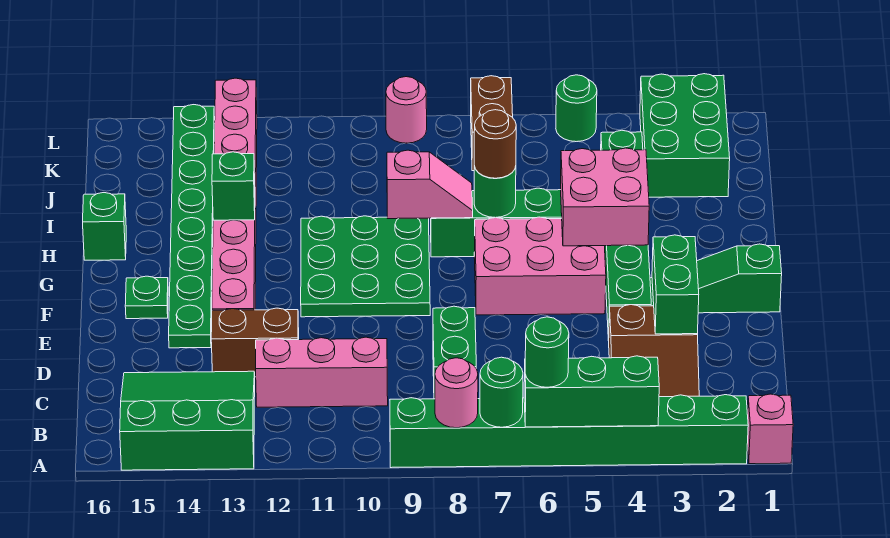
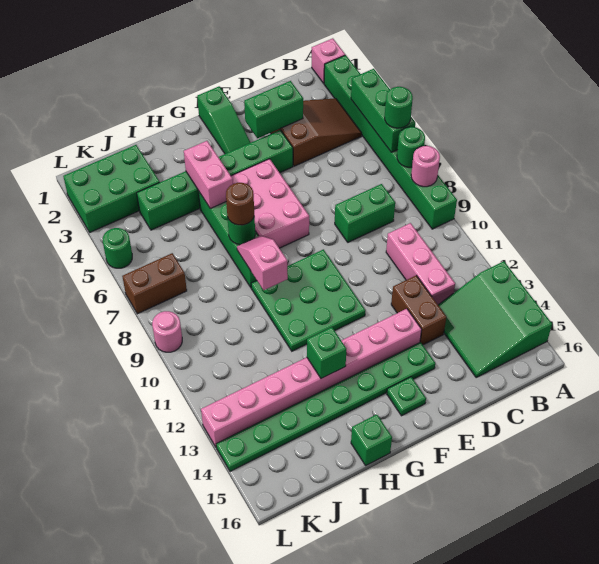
pink 2x2 brick [561,148,649,246] -> pink 1x2 brick [184,141,233,208]

